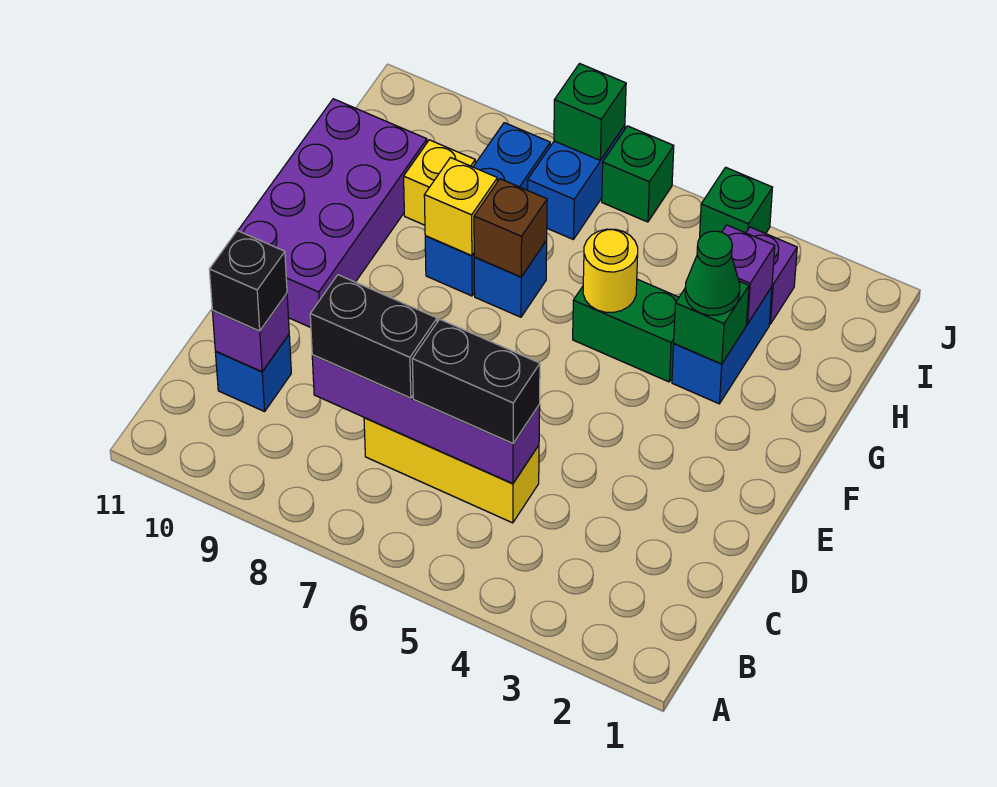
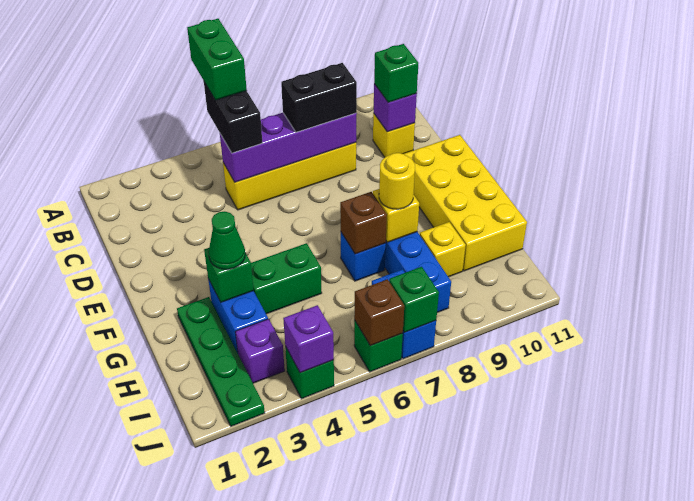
none -> green 1x2 brick [187,19,247,100]
yellow 1x3 brick [364,418,539,523] -> yellow 1x4 brick [223,143,356,210]
black 1x2 brick [412,319,540,444] -> black 1x2 brick turned to [204,82,262,153]
blue 1x1 brick [215,335,291,412] -> yellow 1x1 brick [373,113,415,157]
black 1x1 brick [209,231,287,331] -> green 1x1 brick [374,44,418,102]
purple 2x4 brick [238,99,427,328] -> yellow 2x4 brick [404,135,527,271]
none -> green 1x4 plate [177,297,265,426]
yellow 1x1 round brick [583,229,638,312] -> yellow 1x1 round brick moved to [379,153,415,209]
purple 1x1 brick [722,225,775,324] -> purple 1x1 brick moved to [283,305,334,373]
none -> brown 1x1 brick [354,279,404,346]

